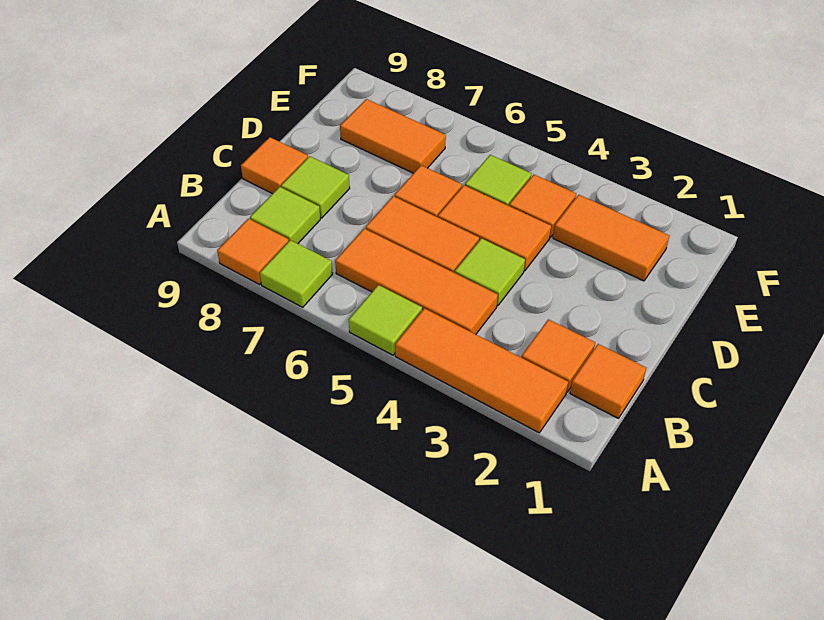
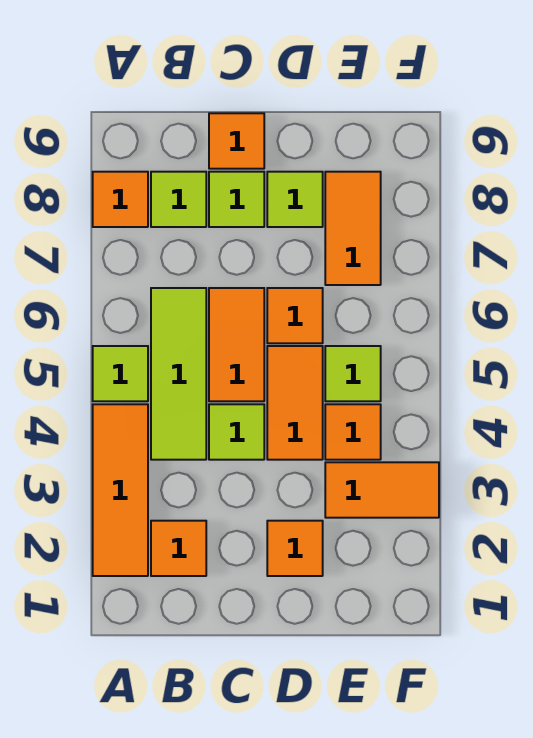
lime 1x1 tile [260,240,333,307] -> lime 1x1 tile moved to [267,172,323,227]
orange 1x1 tile [570,344,646,418] -> orange 1x1 tile moved to [267,521,323,576]
orange 1x3 tile [335,229,498,334] -> lime 1x3 tile [151,288,206,460]
orange 1x2 tile [553,195,669,281] -> orange 1x2 tile turned to [325,462,439,518]

